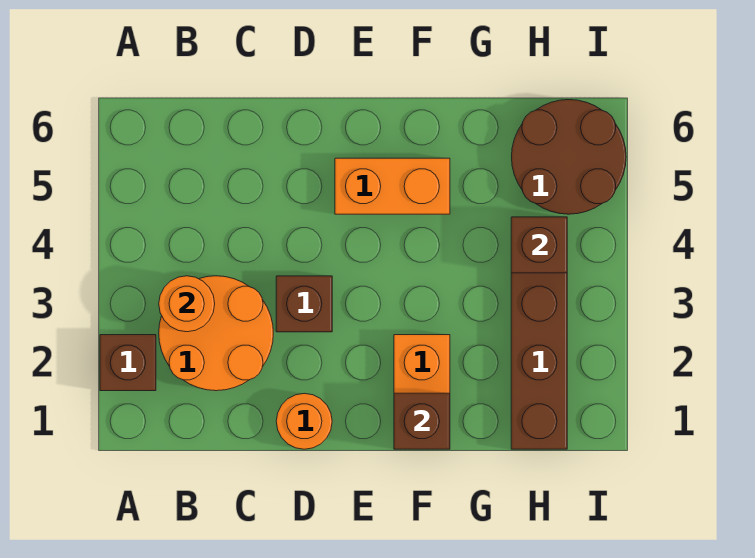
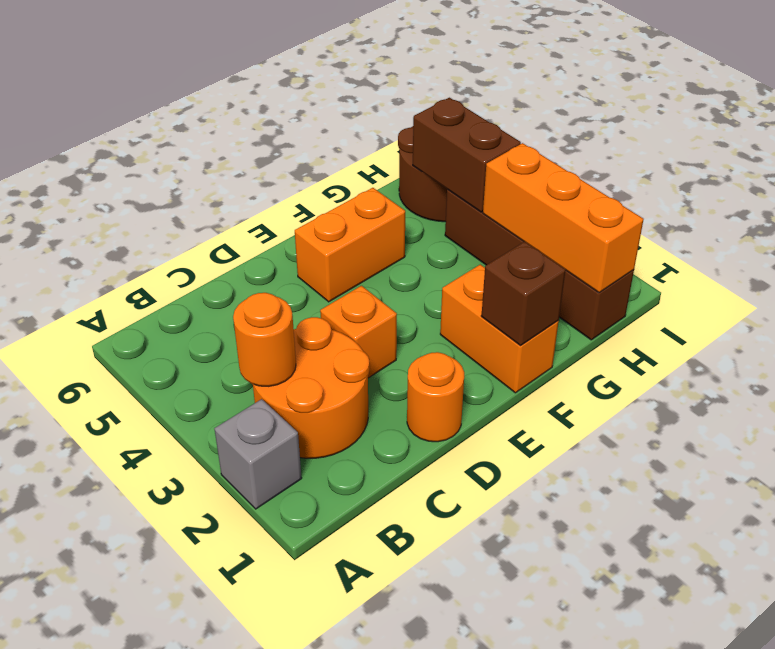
brown 1x1 brick [100,335,156,391] -> grey 1x1 brick [214,399,302,509]
brown 1x1 brick [276,276,332,332] -> orange 1x1 brick [320,286,397,378]
none -> orange 1x3 brick [483,143,644,293]
brown 1x1 brick [511,217,567,273] -> brown 1x2 brick [413,98,521,212]

